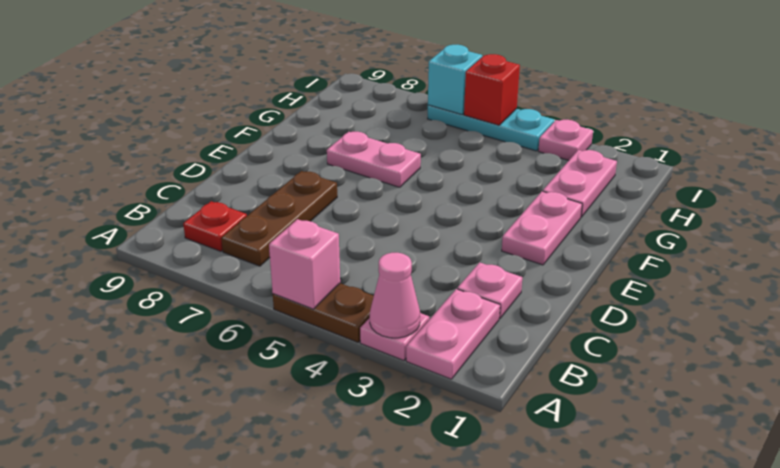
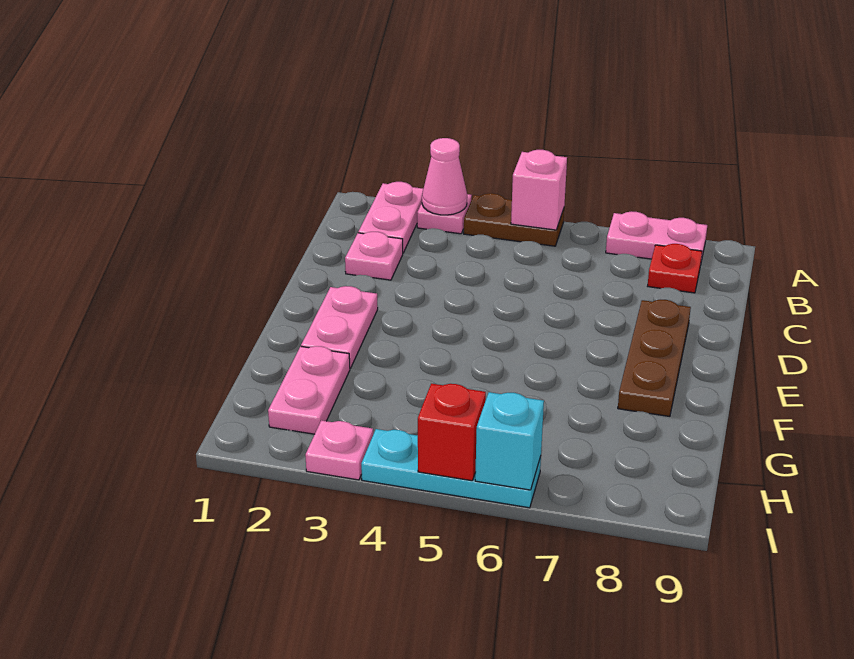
brown 1x3 plate [221,171,337,266] -> brown 1x3 plate moved to [618,300,691,416]
pink 1x2 plate [327,132,421,187] -> pink 1x2 plate moved to [606,211,707,261]

